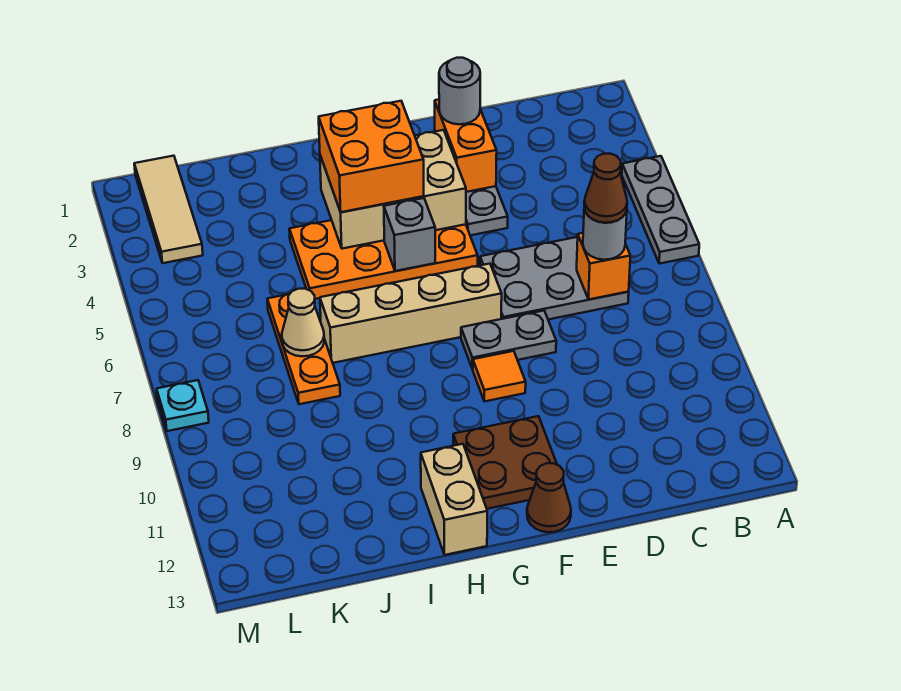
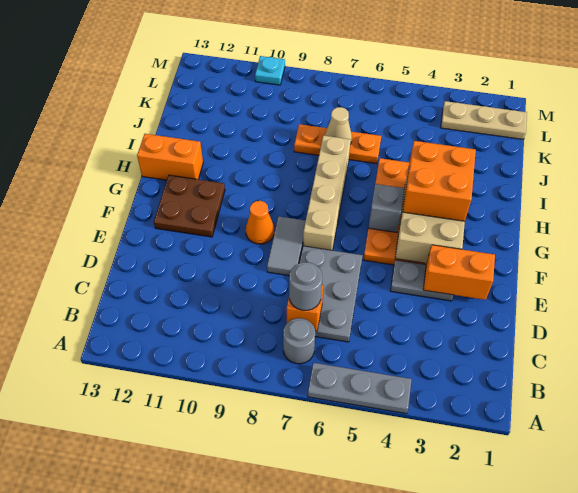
brown 1x1 cone [584,154,627,223] -> none
grey 1x1 round brick [439,58,480,124] -> grey 1x1 round brick moved to [283,318,315,364]
grey 1x2 plate [461,311,556,369] -> grey 1x2 tile [267,216,306,276]
orange 1x1 tile [473,351,526,401] -> orange 1x1 cone [246,201,274,244]
brown 1x1 cone [527,463,571,532] -> none
tan 1x2 brick [421,444,487,555] -> orange 1x2 brick [137,134,203,180]
tan 1x3 tile [134,156,203,263] -> tan 1x3 plate [441,101,527,139]
cyan 1x1 plate [157,380,209,431] -> cyan 1x1 plate moved to [255,56,285,85]

